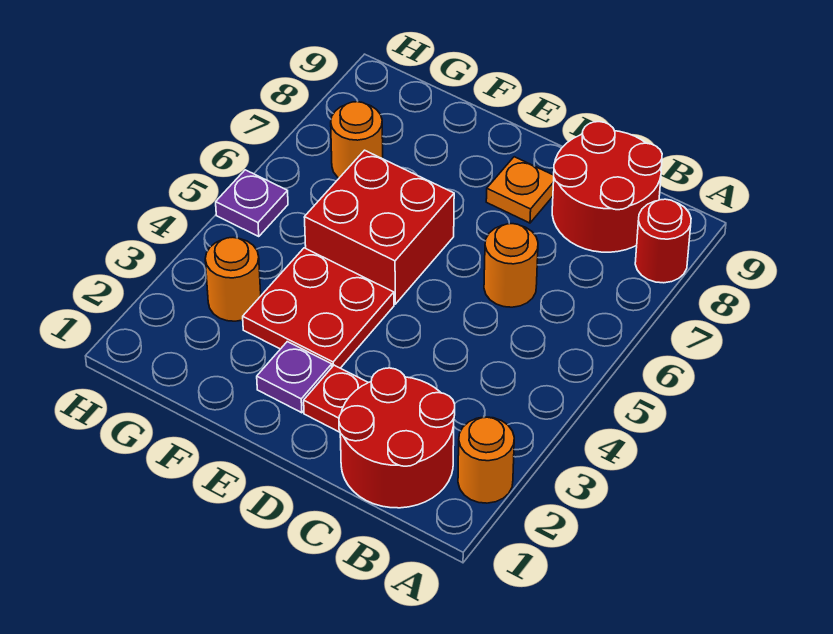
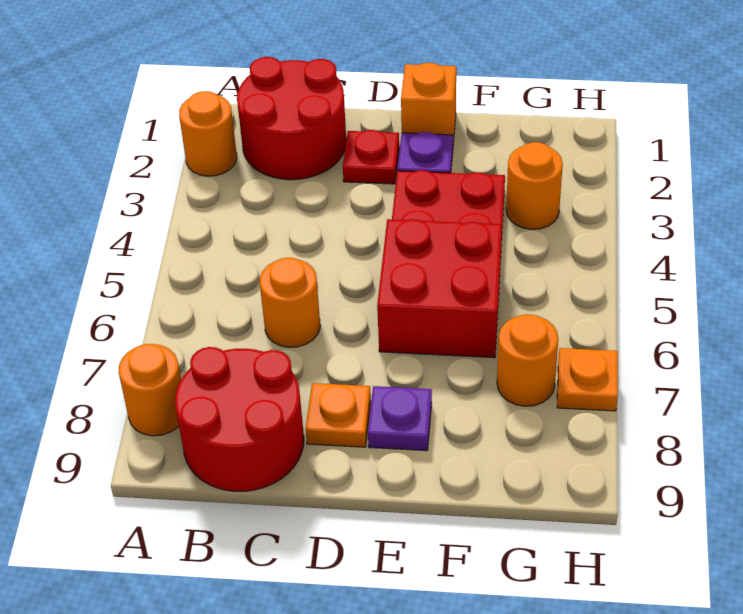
red 1x1 round brick [635,199,691,283] -> orange 1x1 round brick [119,344,181,436]
none -> orange 1x1 brick [401,63,456,142]
purple 1x1 plate [216,170,288,237] -> purple 1x1 plate moved to [368,386,432,451]
none -> orange 1x1 plate [557,348,618,411]

